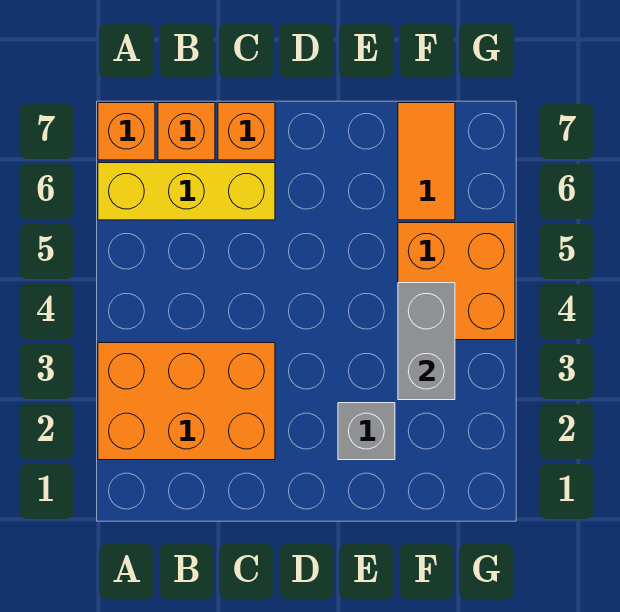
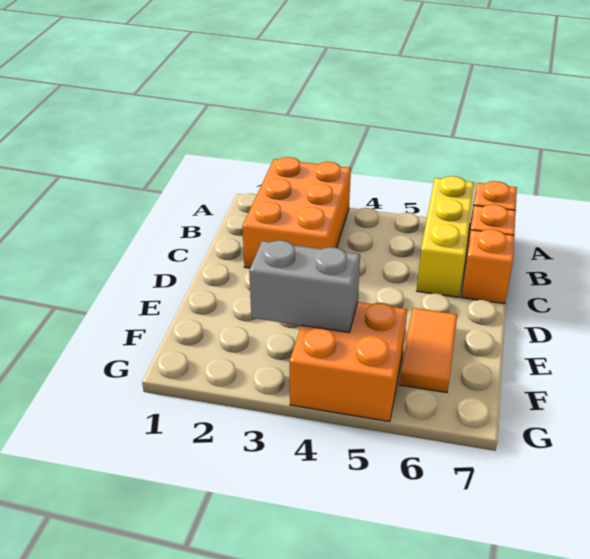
grey 1x1 brick [338,403,395,460] -> none
orange 1x2 tile [398,103,455,220] -> orange 1x2 tile turned to [399,308,457,393]

